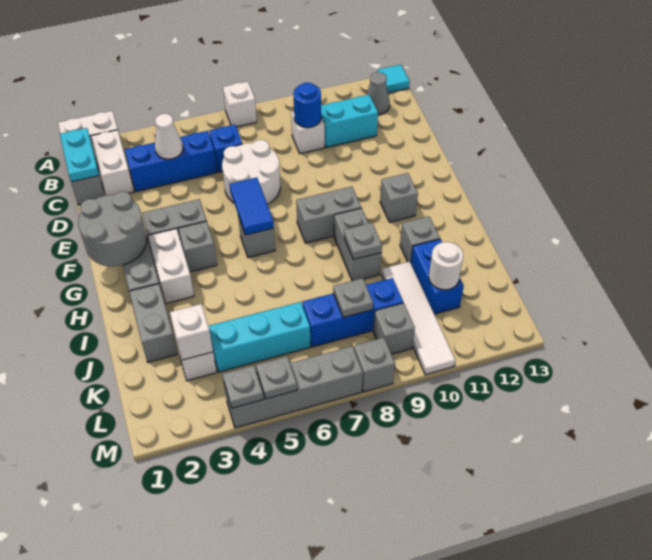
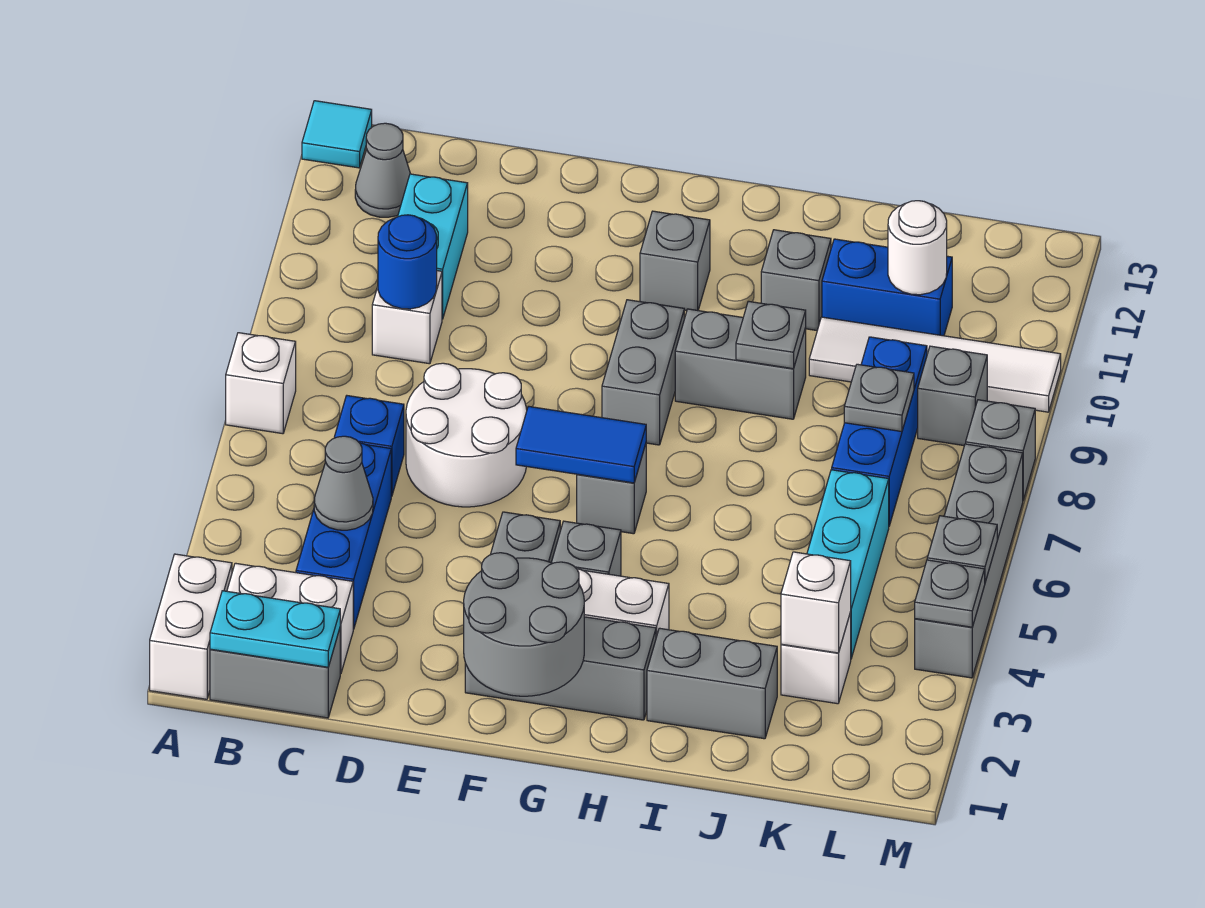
white 1x1 cone [155,114,183,159] -> grey 1x1 cone [314,436,373,530]

